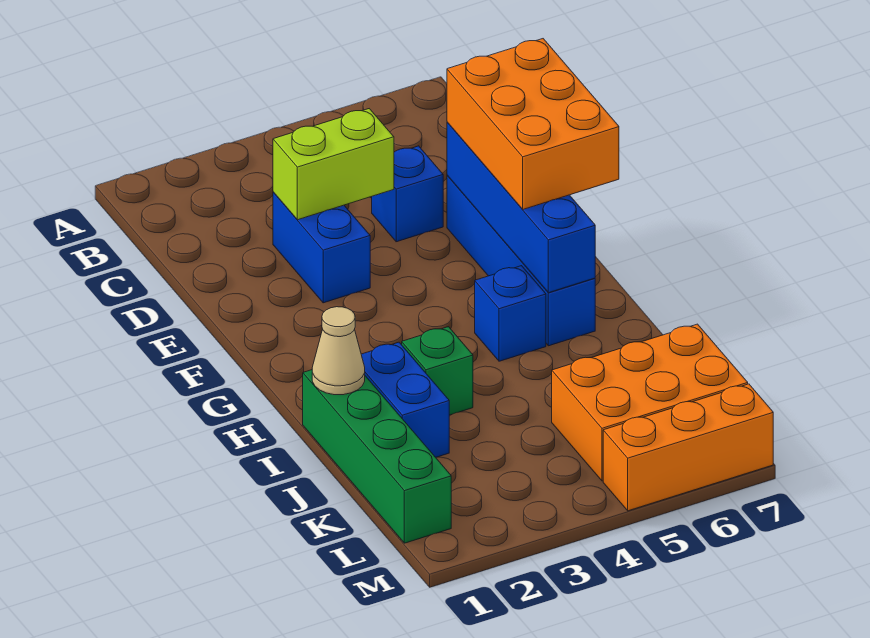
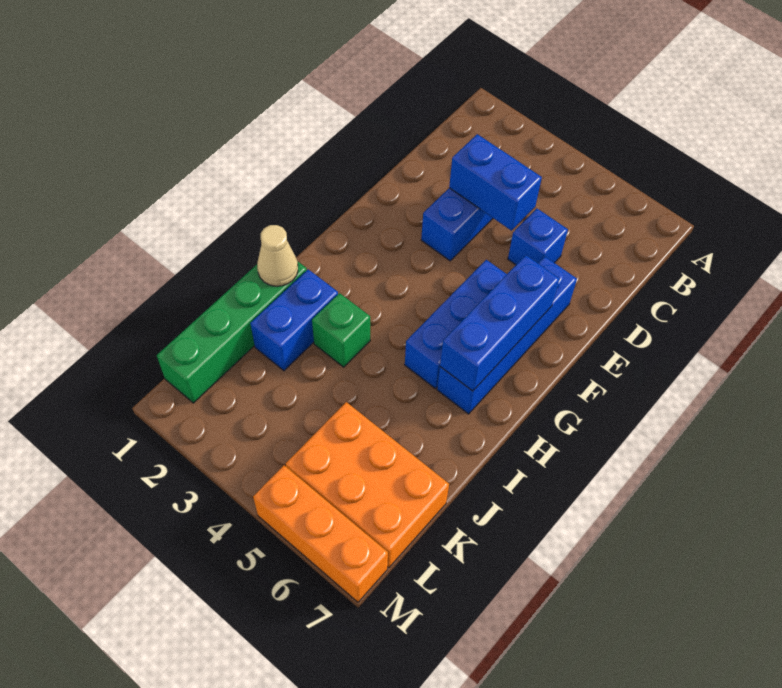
lime 1x2 brick [273,109,394,220] -> blue 1x2 brick [449,134,542,231]
blue 1x4 brick [447,122,595,293] -> blue 1x3 brick [440,255,560,391]
orange 2x3 brick [447,39,619,209] -> none
blue 1x1 brick [475,266,546,361] -> blue 1x3 brick [405,260,507,389]

